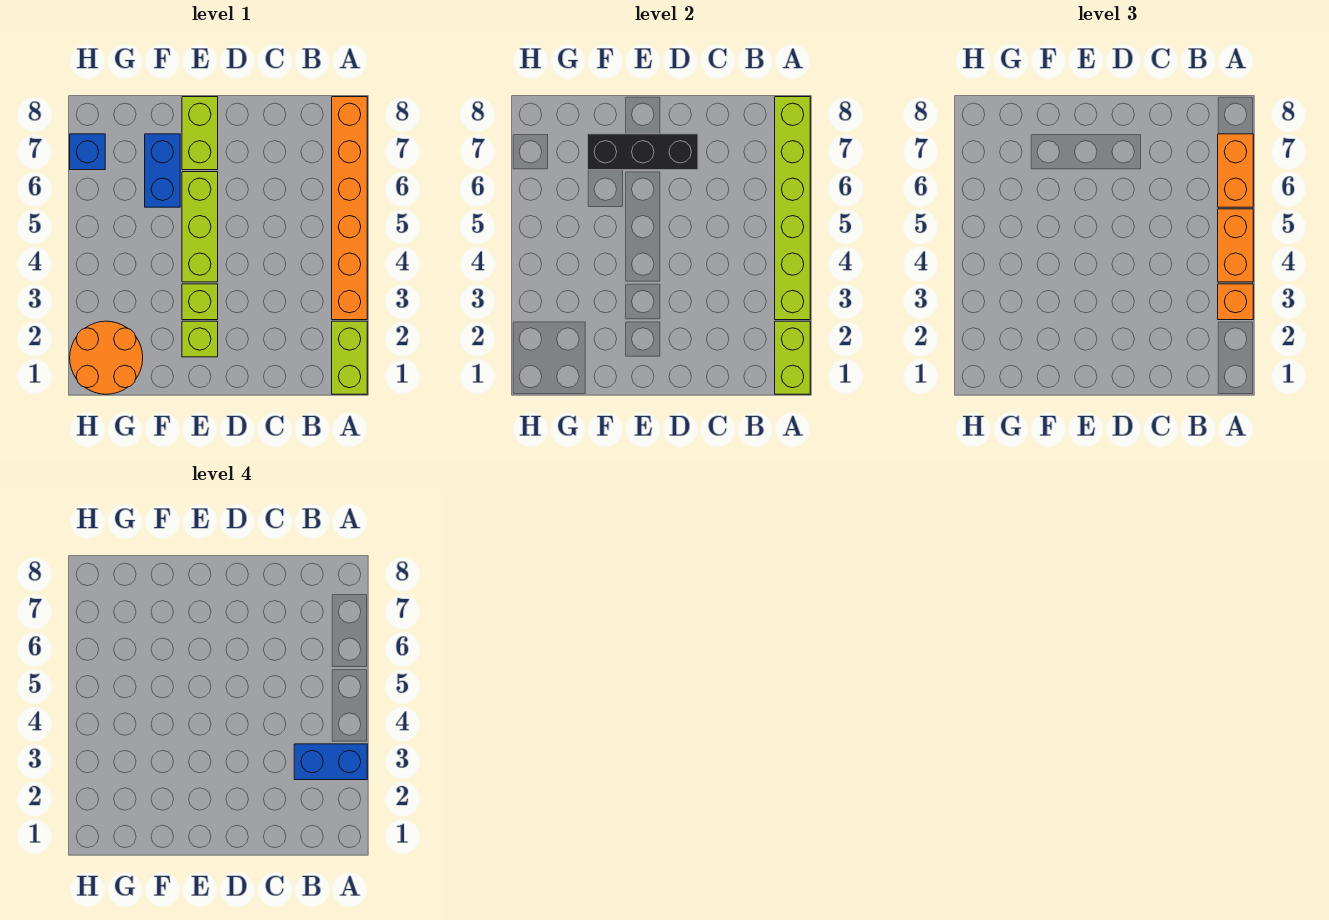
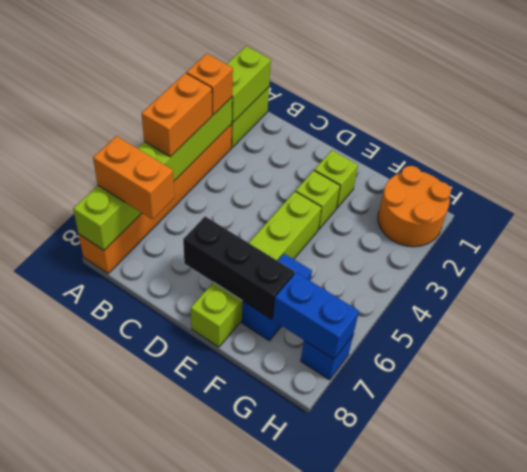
blue 1x2 brick [294,744,367,780] -> blue 1x2 brick moved to [273,272,359,359]
orange 1x2 brick [1218,134,1253,207] -> orange 1x2 brick turned to [93,136,175,219]

